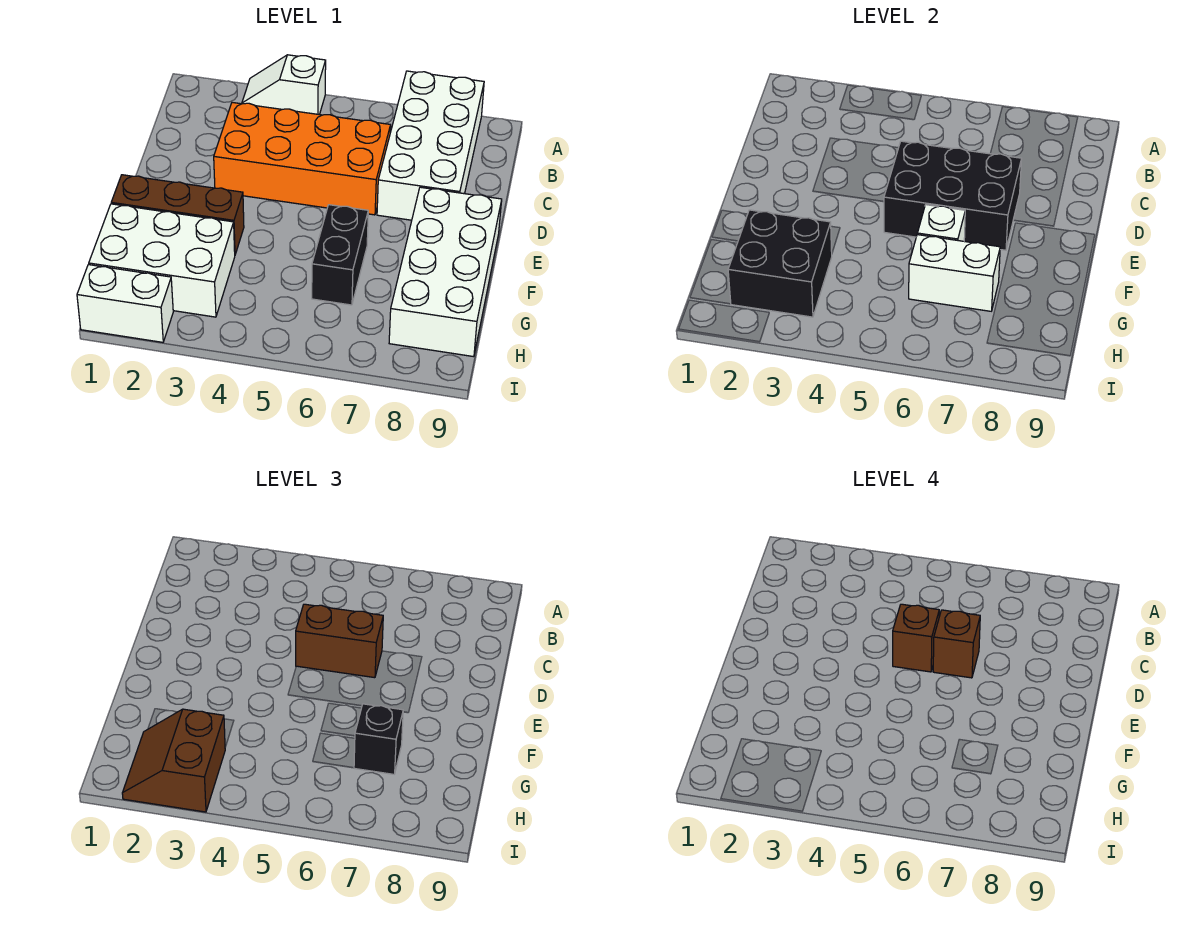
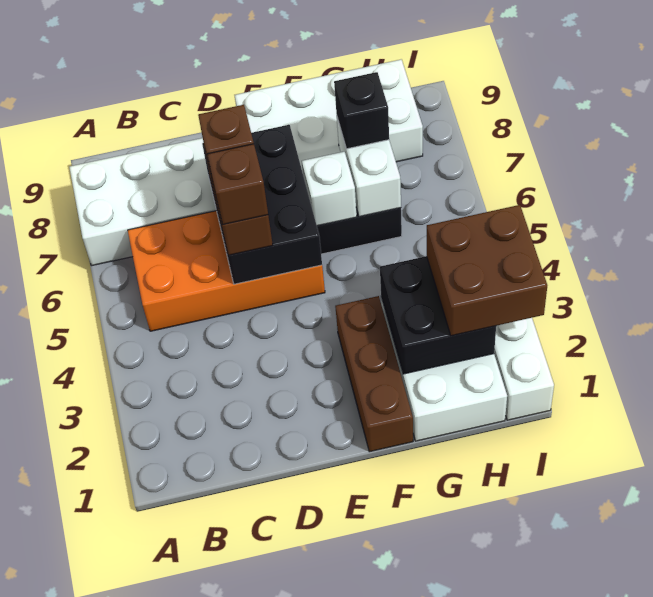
white 1x2 slope [242,55,326,115] -> none
orange 2x4 brick [214,102,391,215] -> orange 2x4 brick turned to [128,211,325,331]
brown 2x2 slope [122,709,225,812] -> brown 2x2 brick [427,205,547,336]

